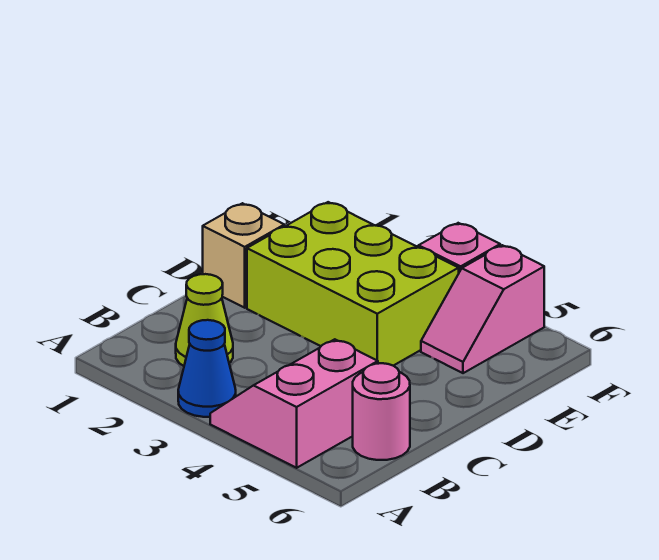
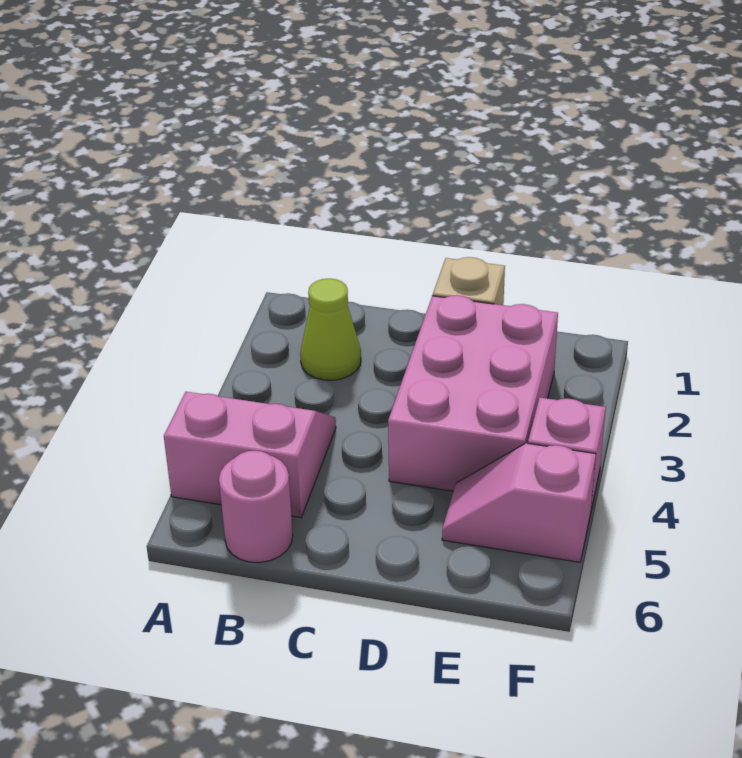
blue 1x1 cone [178,320,236,417] -> none
lime 2x3 brick [247,202,459,366] -> pink 2x3 brick [388,295,558,491]

